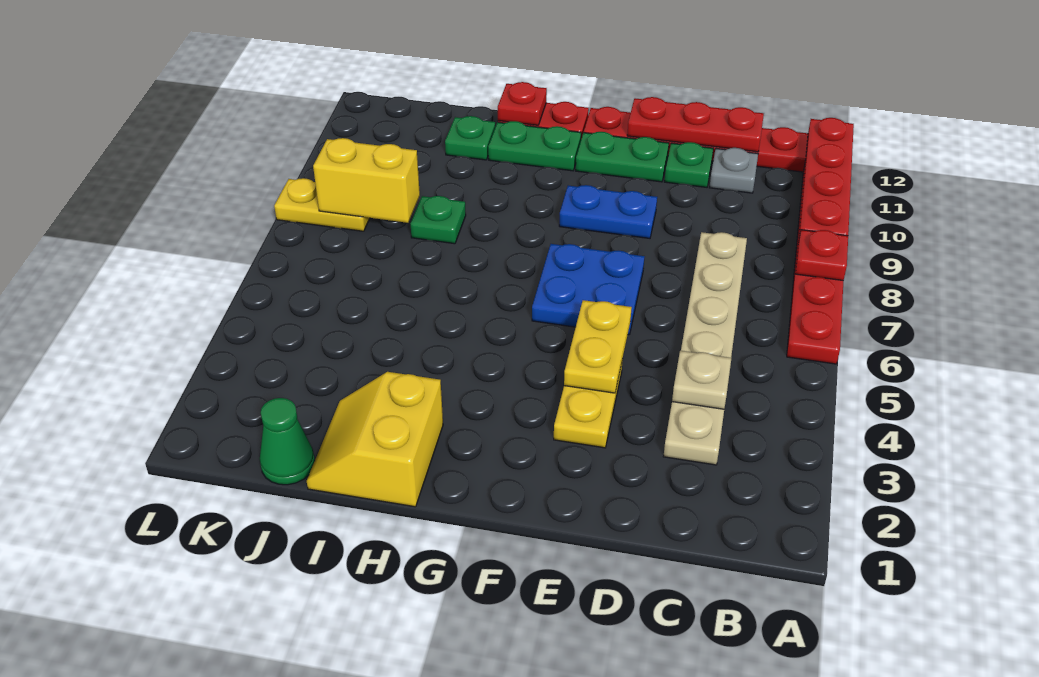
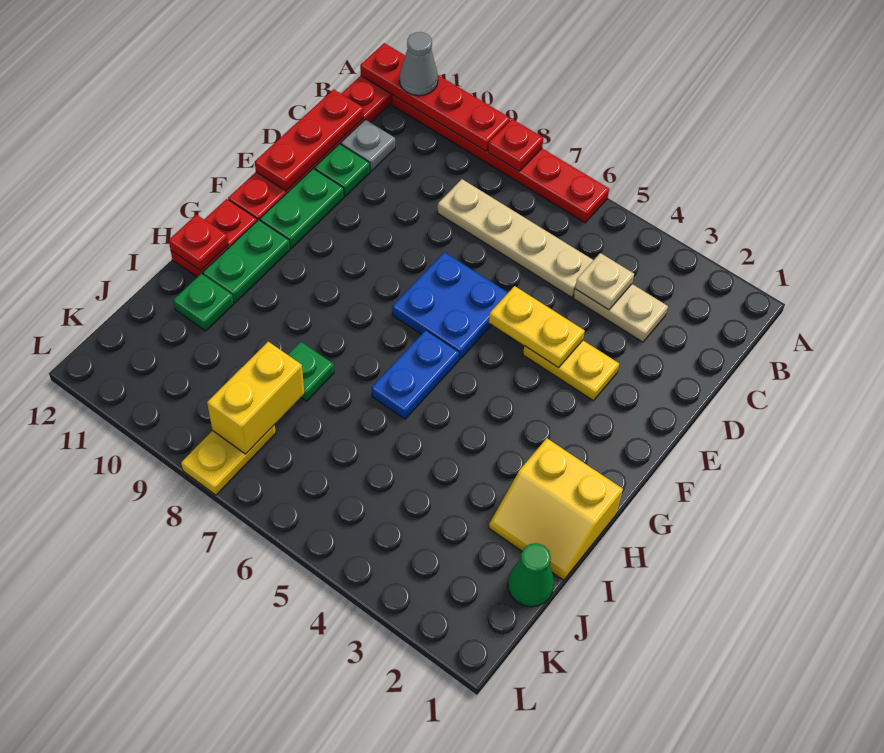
none -> grey 1x1 cone [400,32,438,96]
blue 1x2 plate [559,185,657,238] -> blue 1x2 plate moved to [372,330,459,419]

